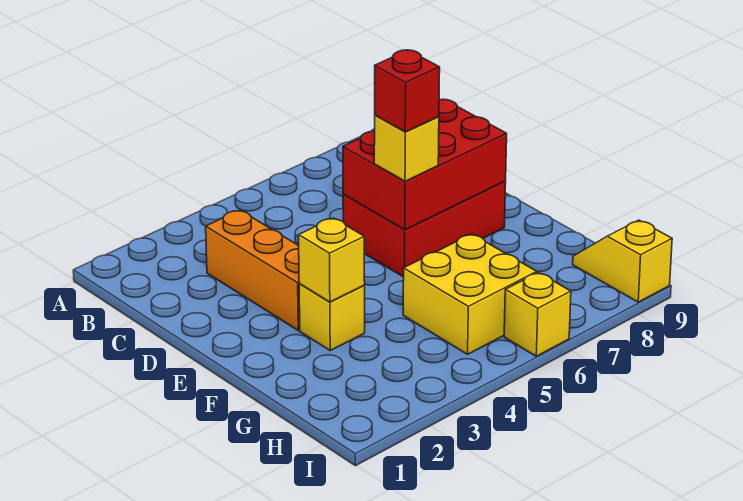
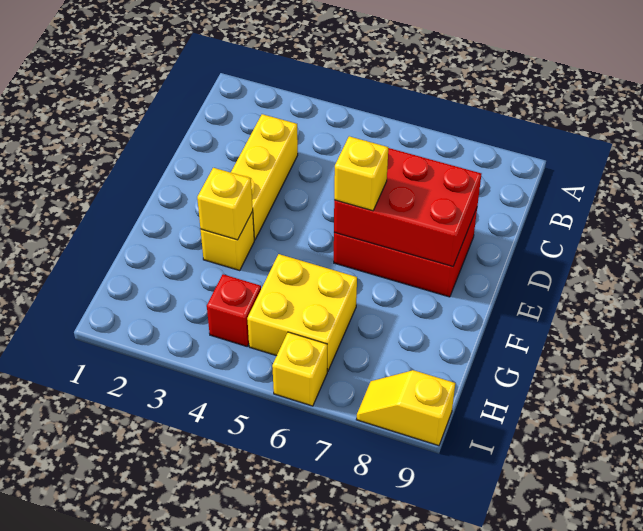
orange 1x3 brick [206,210,300,330] -> yellow 1x3 brick [231,114,298,240]
red 1x1 brick [375,50,440,132] -> red 1x1 brick moved to [207,274,261,346]
yellow 1x2 slope [573,220,672,302] -> yellow 1x2 slope turned to [356,370,455,446]

